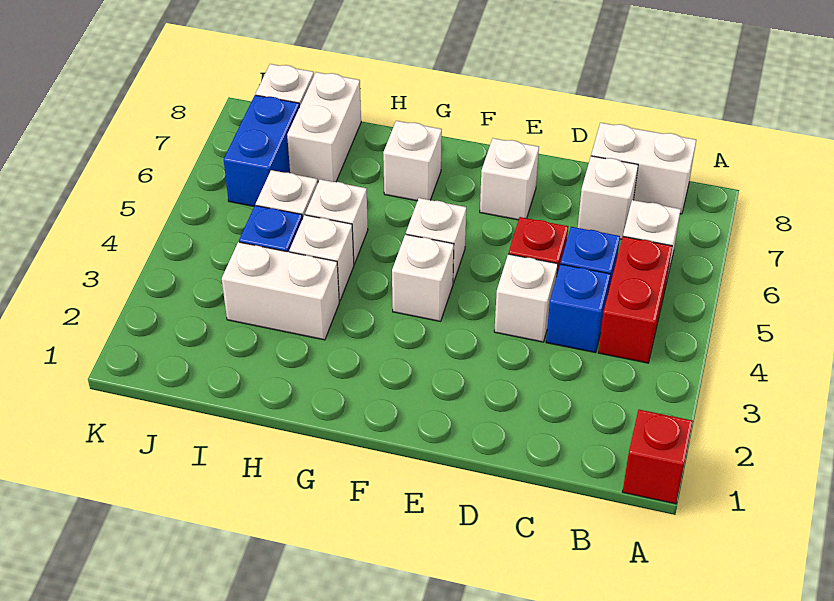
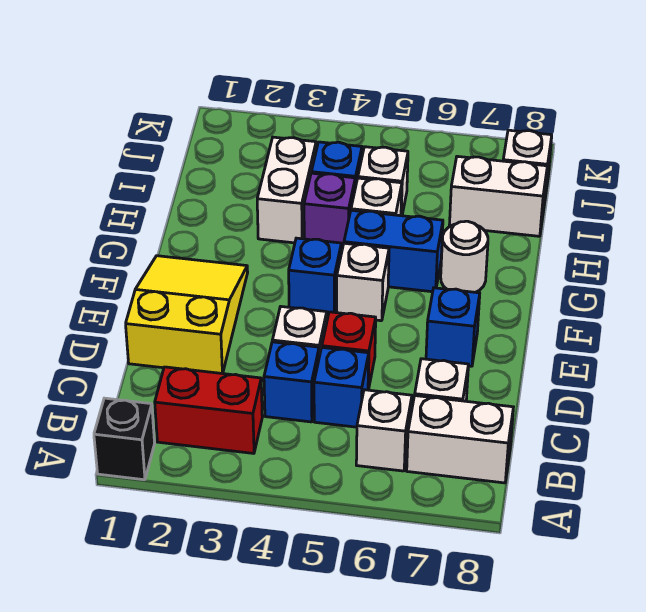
red 1x1 brick [623,410,693,504] -> black 1x1 brick [94,398,155,480]
red 1x2 brick [598,237,672,363] -> red 1x2 brick moved to [155,367,262,453]
white 1x2 brick [591,123,696,214] -> white 1x2 brick turned to [407,396,513,483]
none -> yellow 2x3 slope [126,256,248,374]
white 1x1 brick [480,138,539,220] -> blue 1x1 brick [426,288,480,366]
white 1x1 brick [392,234,454,321] -> blue 1x1 brick [289,238,341,315]
white 1x1 brick [383,121,442,201] -> white 1x1 round brick [441,221,488,292]
white 1x1 brick [289,215,354,301] -> purple 1x1 brick [304,173,355,248]
blue 1x2 brick [224,95,299,206] -> blue 1x2 brick moved to [344,210,443,292]

